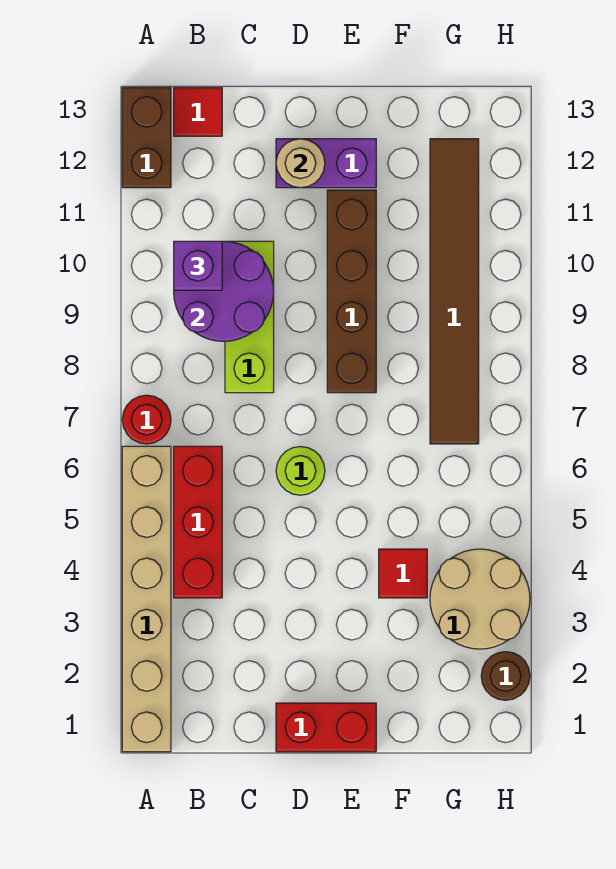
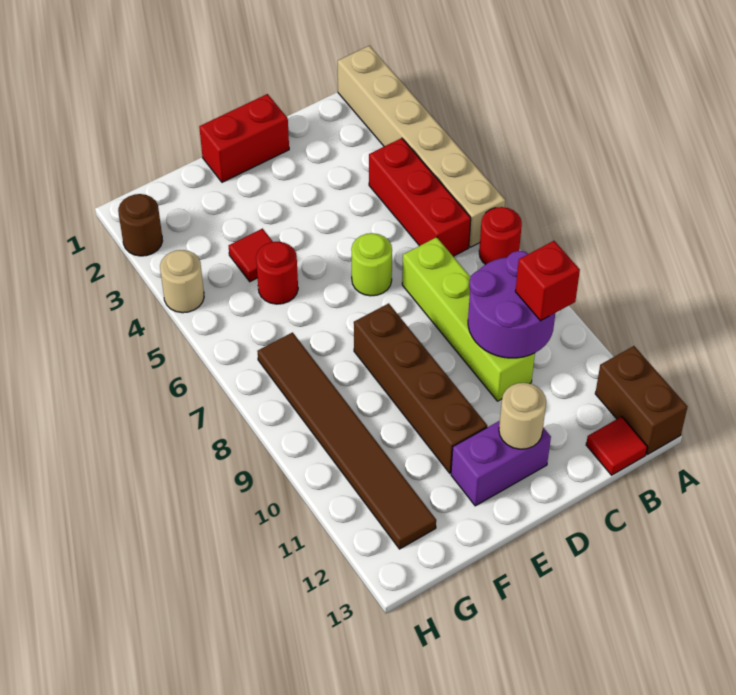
purple 1x1 brick [174,241,222,290] -> red 1x1 brick [516,241,580,321]
lime 1x3 brick [225,241,274,393] -> lime 1x4 brick [402,237,535,401]
none -> red 1x1 round brick [256,242,298,304]
tan 2x2 round brick [430,549,530,649] -> tan 1x1 round brick [160,250,204,313]

